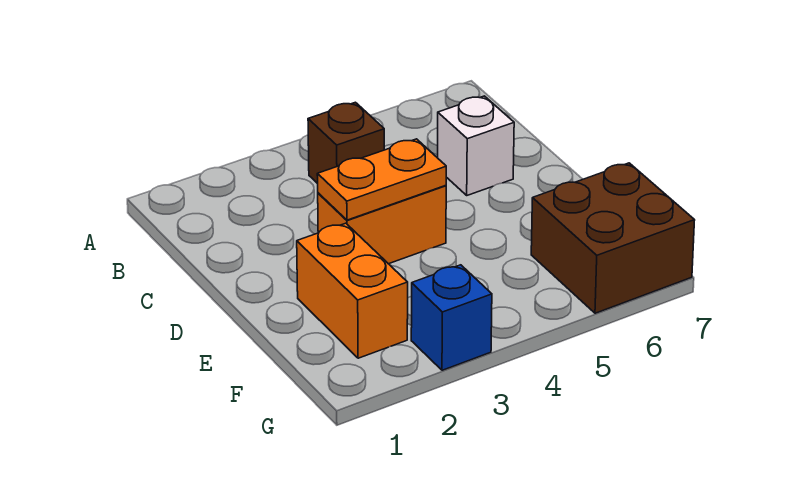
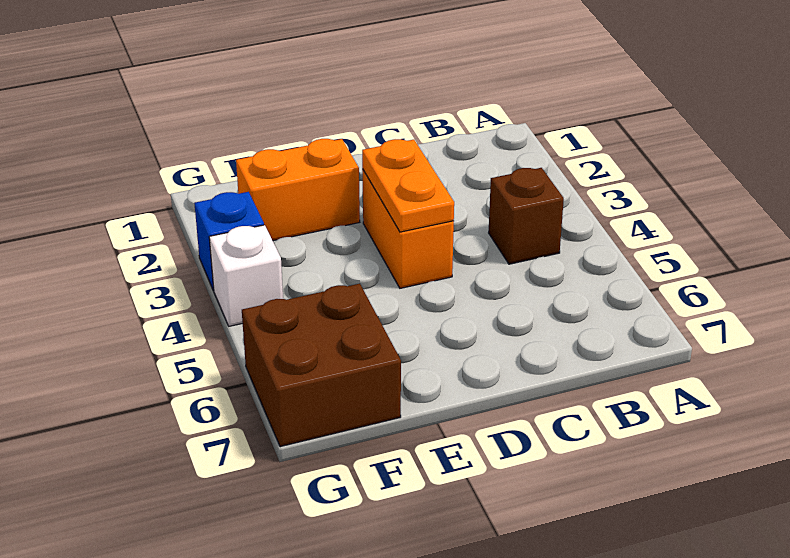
white 1x1 brick [438,96,514,195] -> white 1x1 brick moved to [209,225,283,326]

